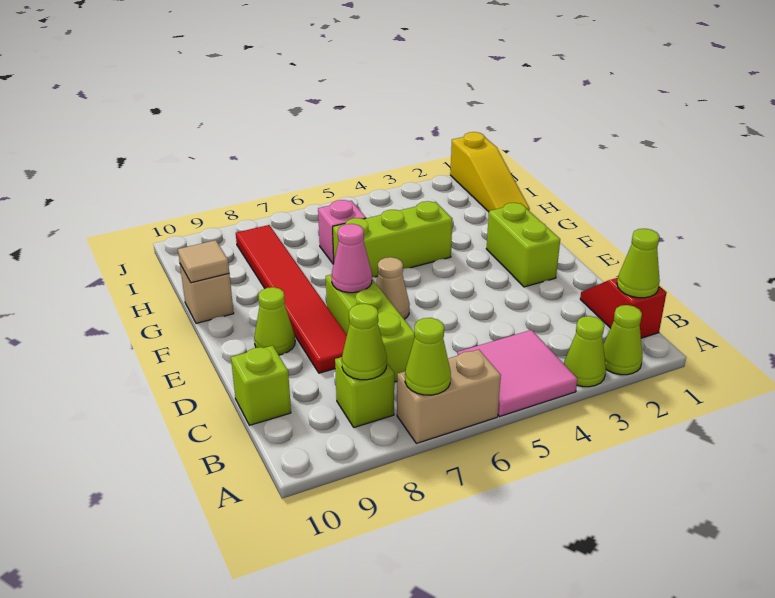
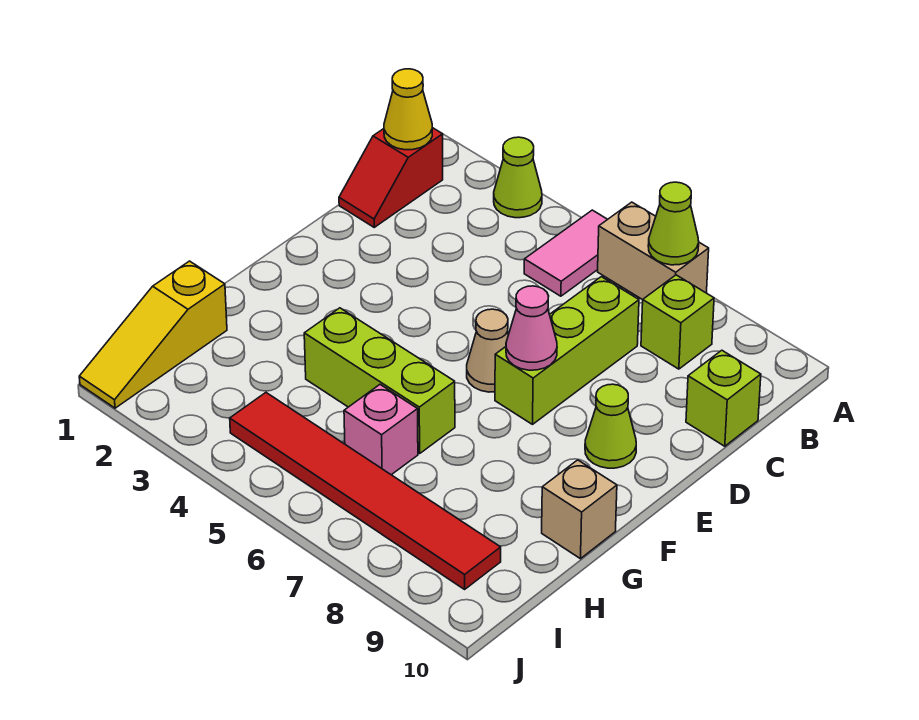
lime 1x1 cone [603,305,643,375] -> none
pink 2x2 tile [458,330,578,417] -> pink 1x2 tile [524,210,608,296]
lime 1x1 cone [617,229,660,298] -> yellow 1x1 cone [384,69,432,150]
lime 1x1 cone [342,304,387,380] -> none
red 1x6 tile [236,225,347,373] -> red 1x6 tile turned to [230,393,501,589]
lime 1x2 brick [486,203,560,287] -> none
tan 1x1 tile [178,240,229,283] -> none
yellow 1x3 slope [450,132,530,212] -> yellow 1x3 slope turned to [79,261,227,408]

